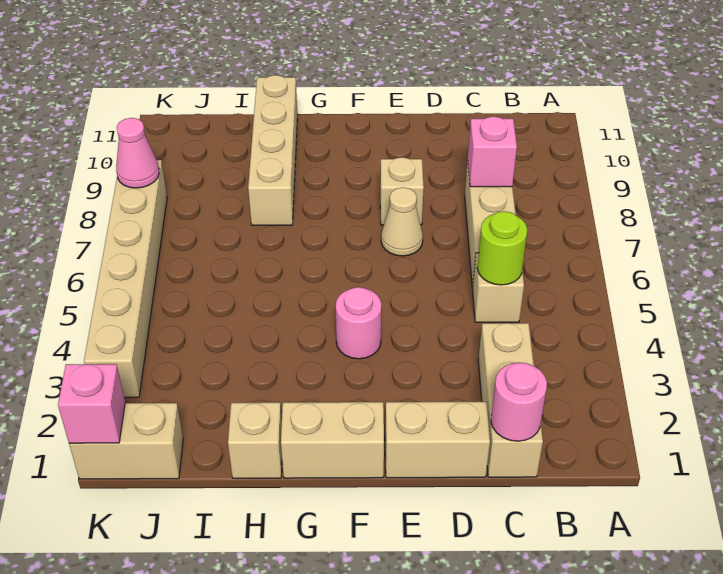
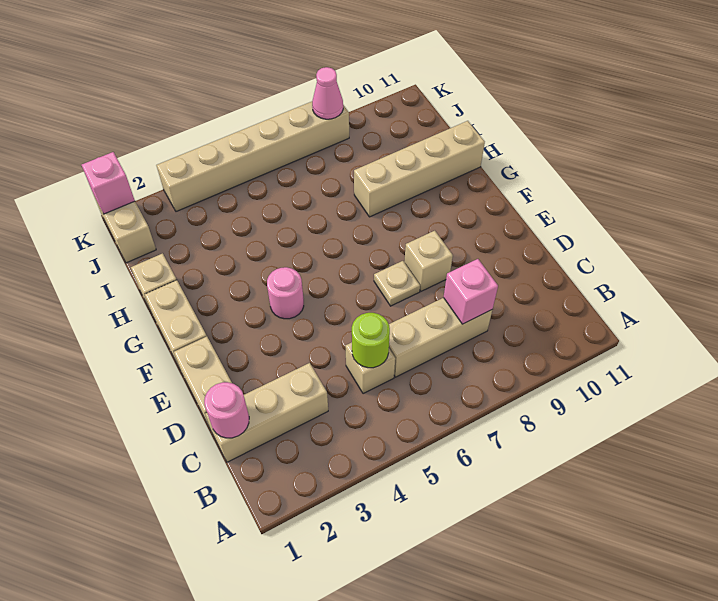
tan 1x1 cone [381,187,423,256] -> tan 1x1 plate [374,261,420,306]

